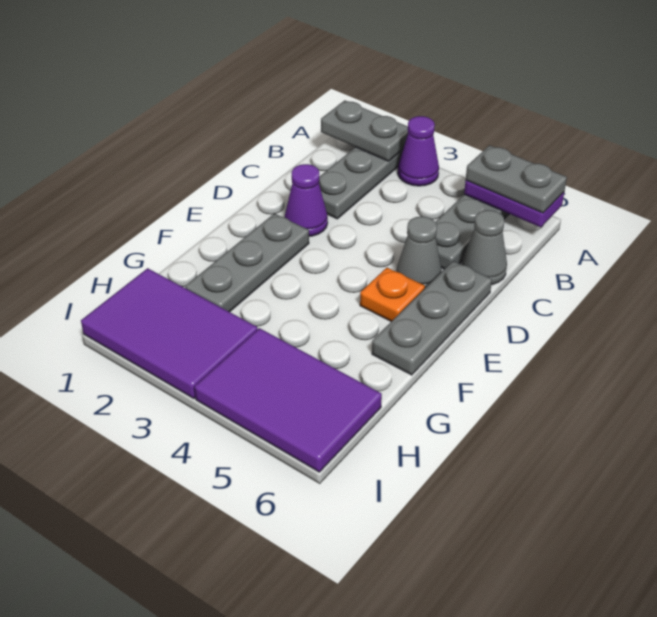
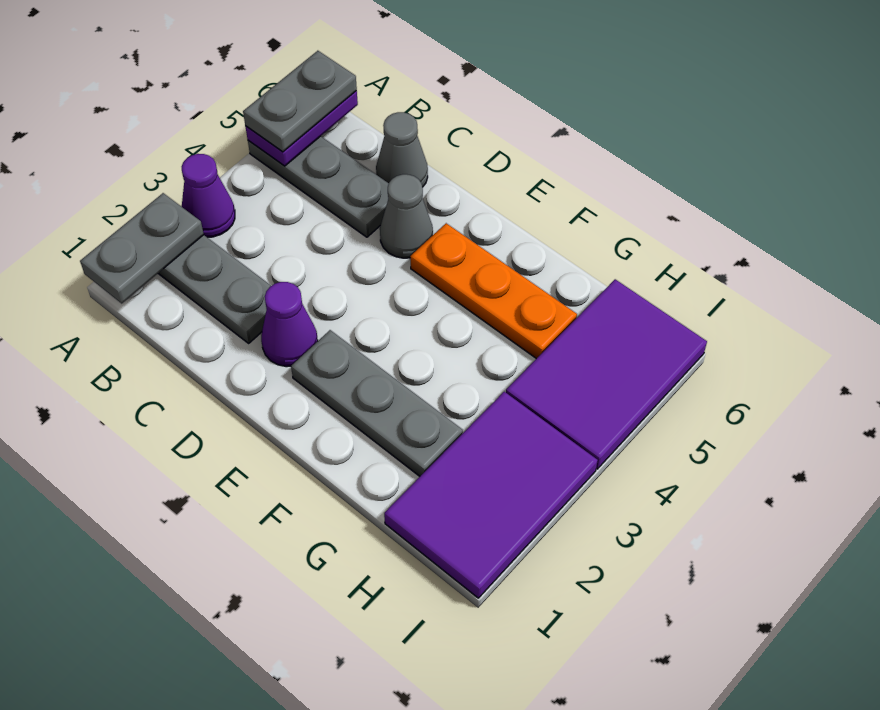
grey 1x3 plate [372,261,492,375] -> none
orange 1x1 plate [360,268,425,322] -> orange 1x3 plate [410,223,577,359]

